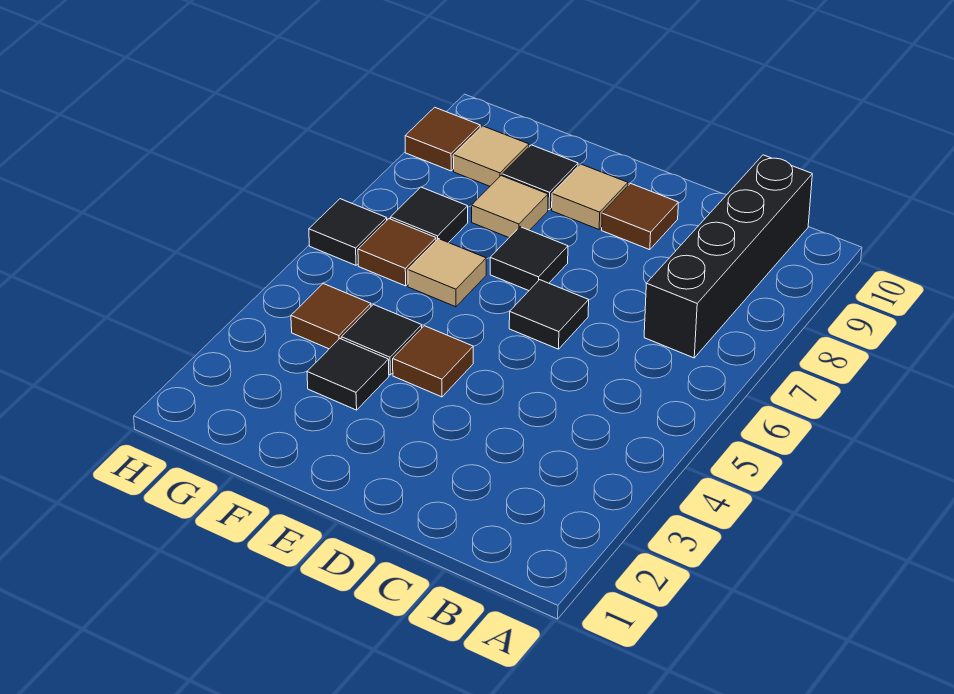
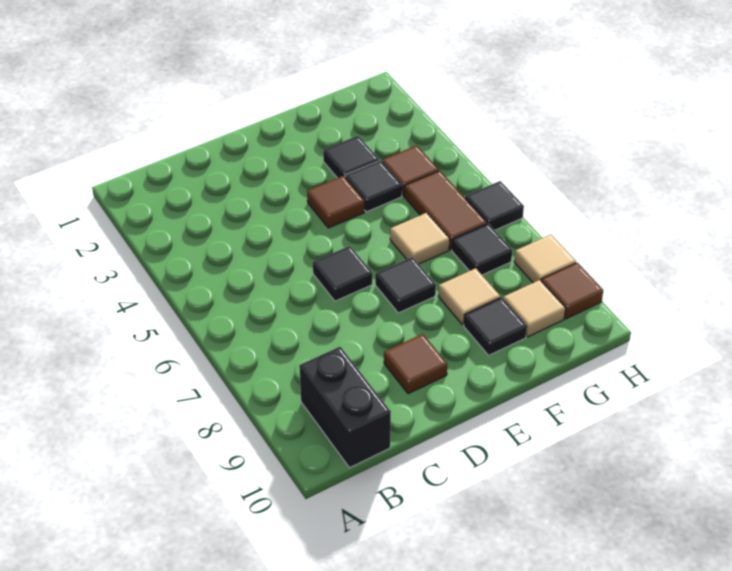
black 1x4 brick [644,155,812,358] -> black 1x2 brick [299,347,391,468]
tan 1x1 tile [552,164,628,229] -> tan 1x1 tile moved to [514,235,576,283]
brown 1x1 tile [358,219,436,286] -> brown 1x2 tile [405,171,487,250]

